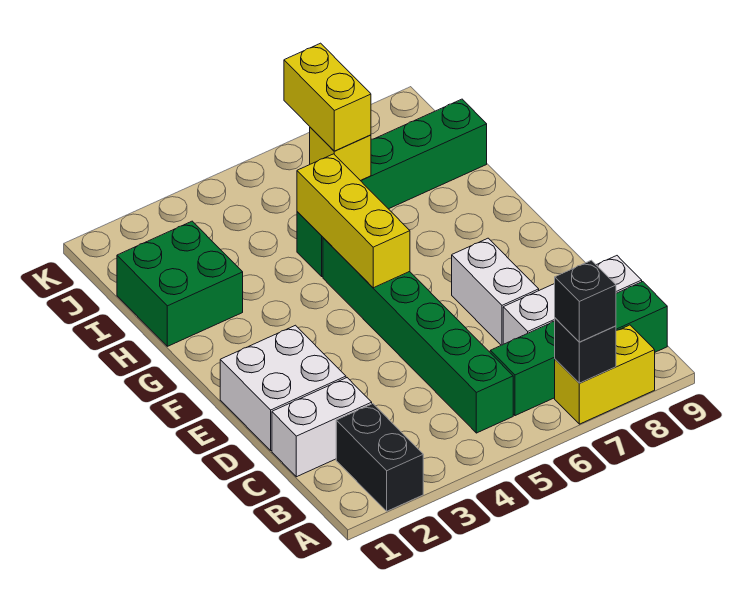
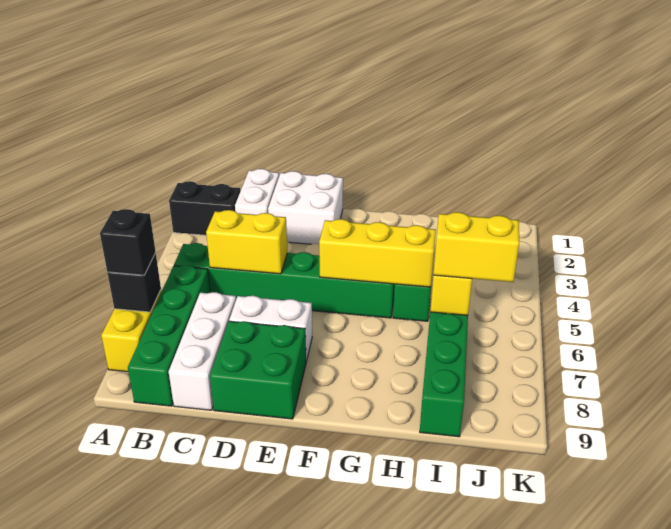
none -> yellow 1x2 brick [206,210,287,274]
green 2x2 brick [117,221,243,346] -> green 2x2 brick moved to [210,321,306,419]

